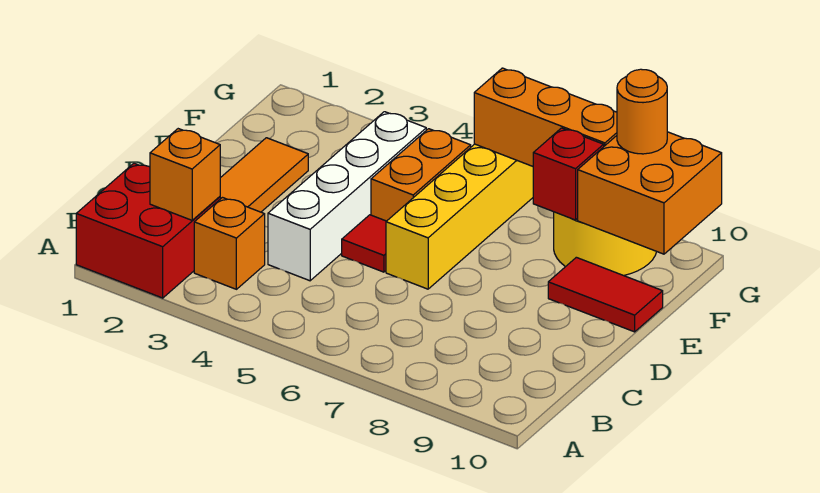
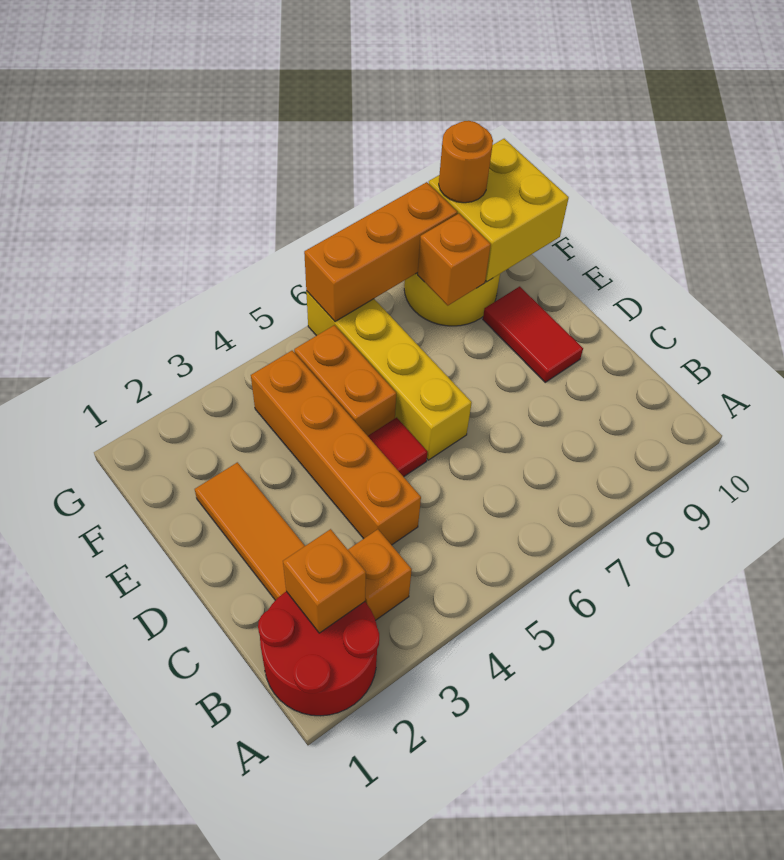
red 2x2 brick [76,163,220,298] -> red 2x2 round brick [258,591,379,716]
white 1x4 brick [268,112,426,281] -> orange 1x4 brick [251,351,421,545]
red 1x2 tile [548,257,663,332] -> red 1x2 tile turned to [483,286,583,382]
red 1x1 brick [533,128,604,220] -> orange 1x1 brick [418,214,491,305]
orange 2x2 brick [578,132,722,254] -> yellow 2x2 brick [429,139,569,282]

